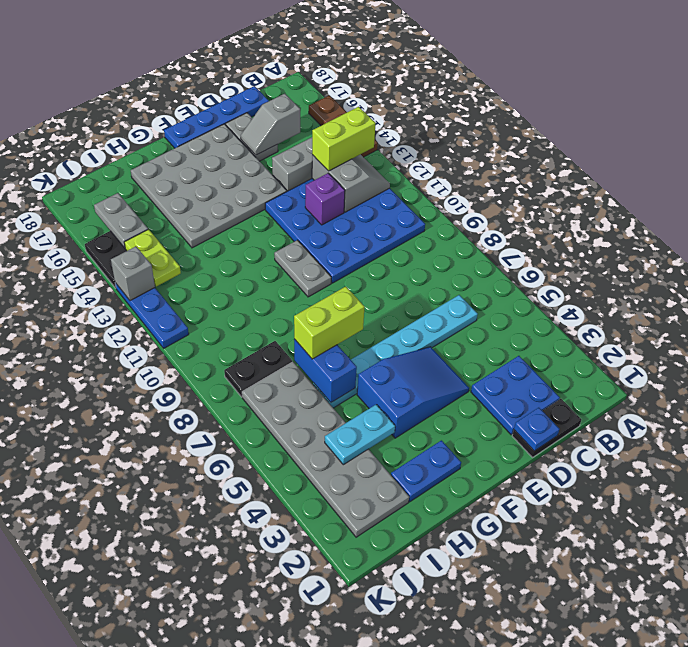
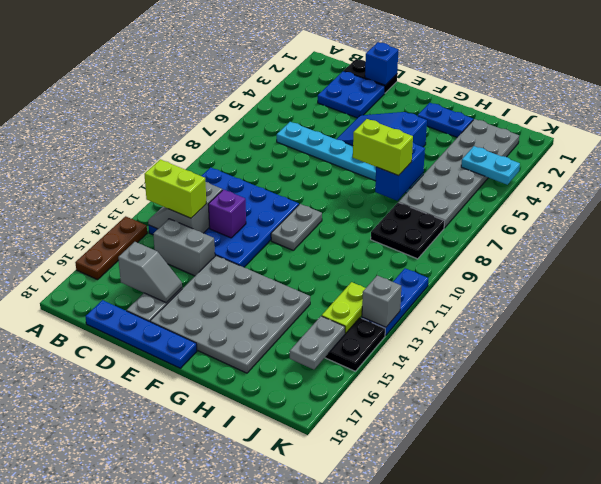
blue 1x1 plate [514,408,559,451] -> blue 1x1 brick [365,42,398,85]
cyan 1x2 plate [325,405,395,465] -> cyan 1x2 plate moved to [461,146,520,185]
black 1x2 plate [224,341,292,397] -> black 2x2 plate [371,202,445,259]

